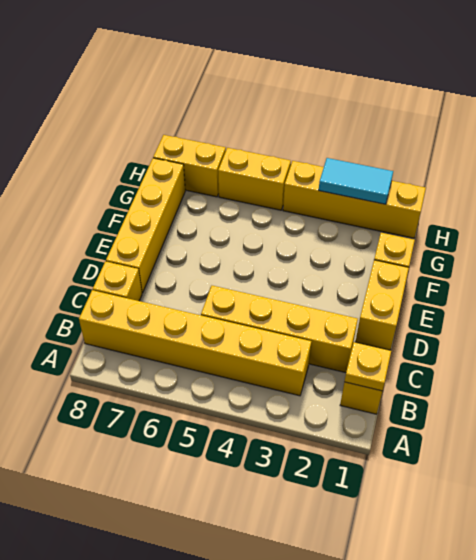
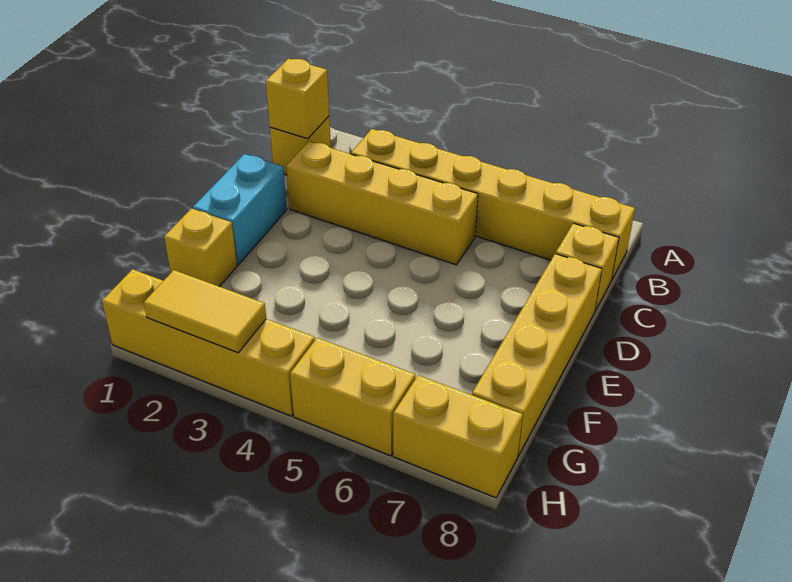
yellow 1x1 plate [344,342,391,391] -> yellow 1x1 brick [266,59,329,139]
yellow 1x2 brick [356,260,409,350] -> cyan 1x2 brick [193,154,287,265]
cyan 1x2 tile [319,158,393,204] -> yellow 1x2 tile [144,270,266,353]

